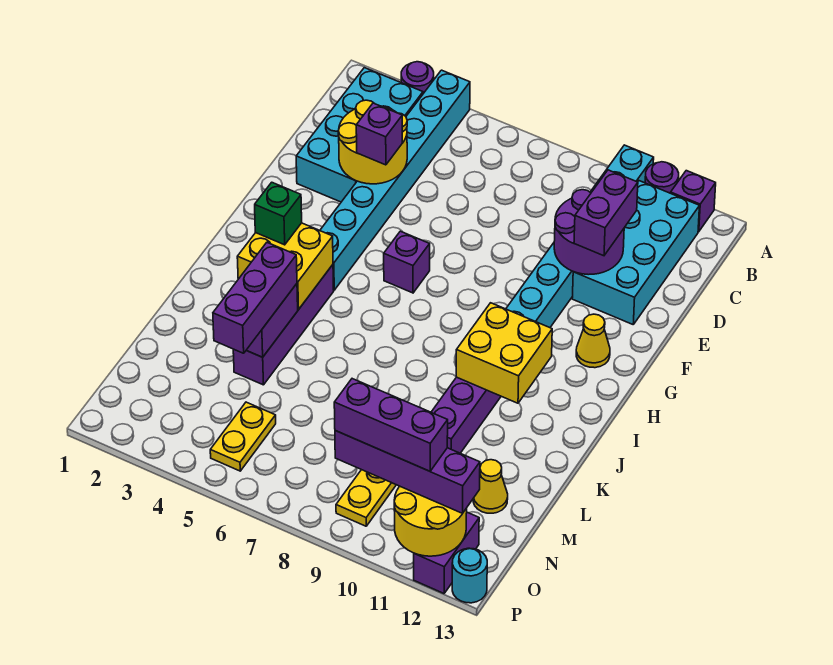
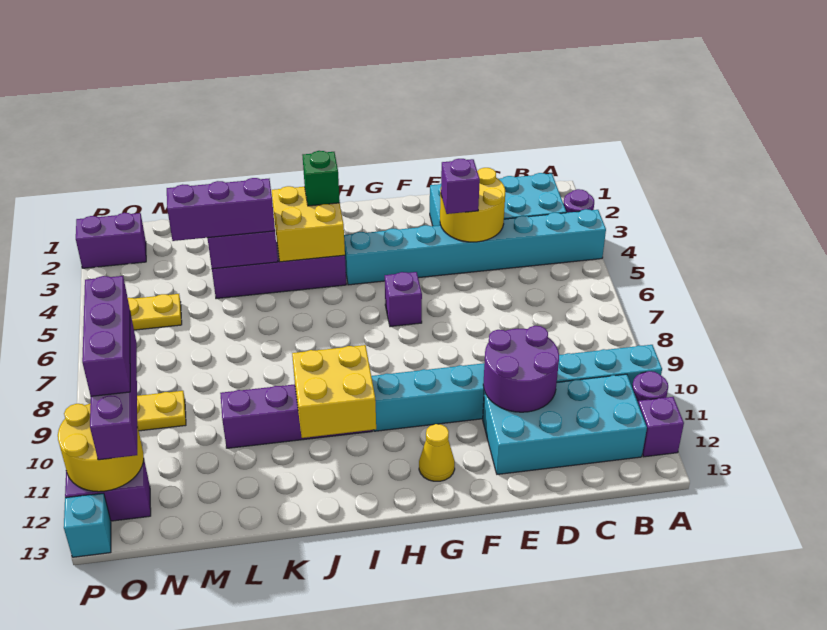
purple 1x2 brick [574,170,638,256] -> purple 1x2 brick moved to [76,213,146,268]
yellow 1x1 cone [473,460,508,513] -> none
cyan 1x1 round brick [452,548,487,603] -> cyan 1x1 brick [64,493,111,557]

